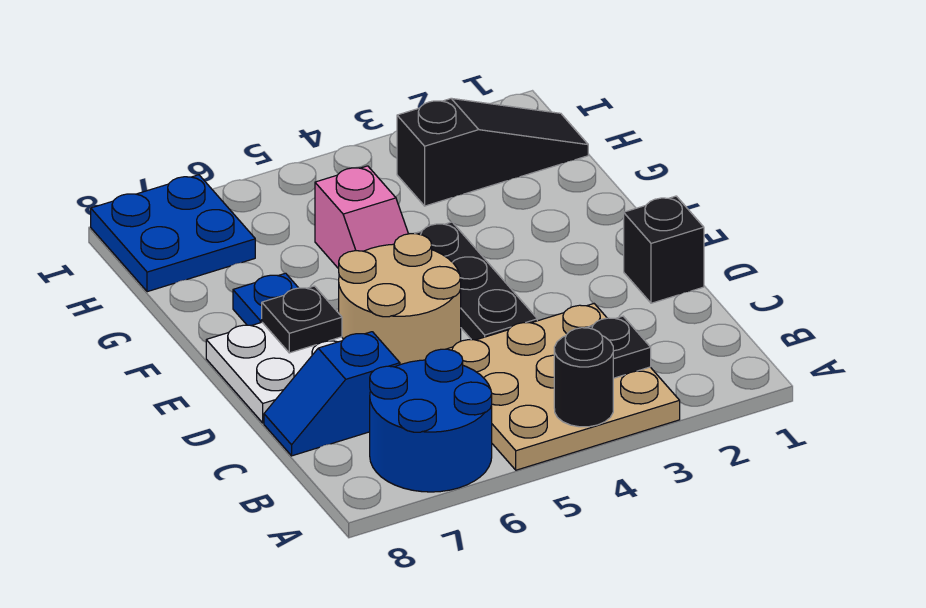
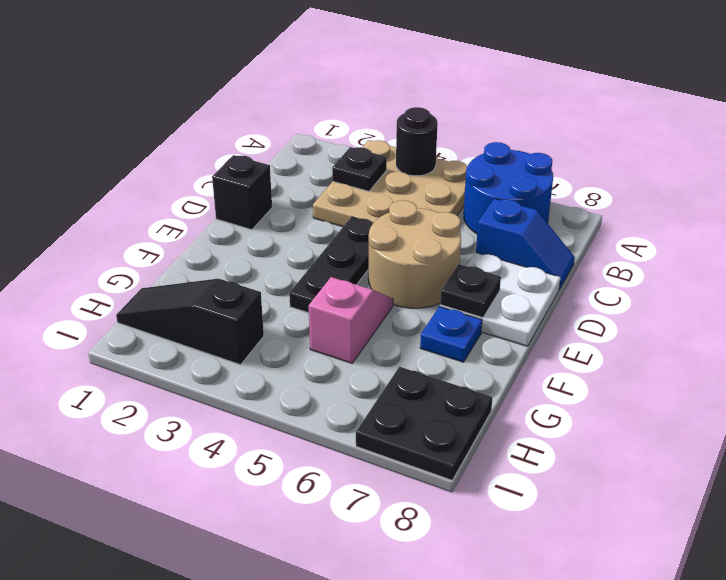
blue 2x2 plate [91,175,255,292] -> black 2x2 plate [356,367,493,480]

